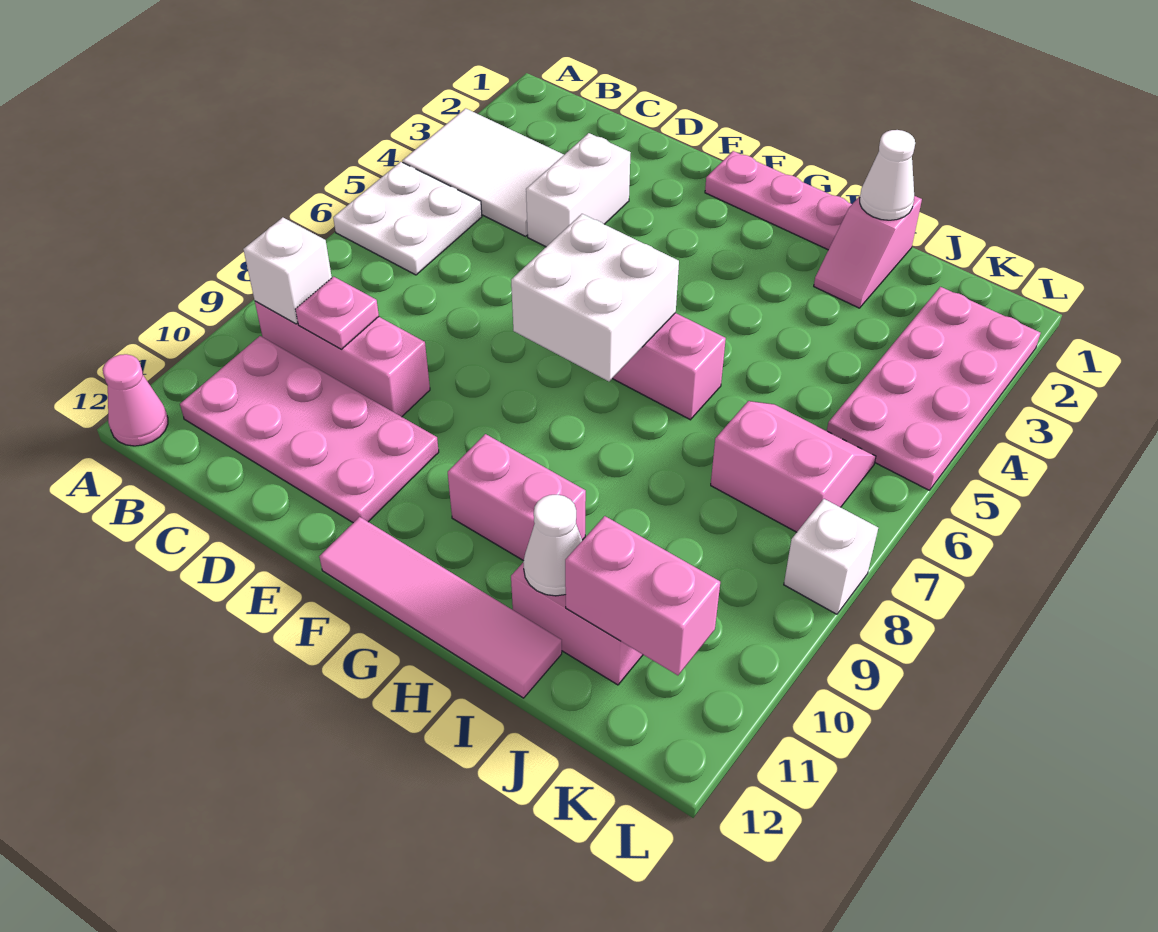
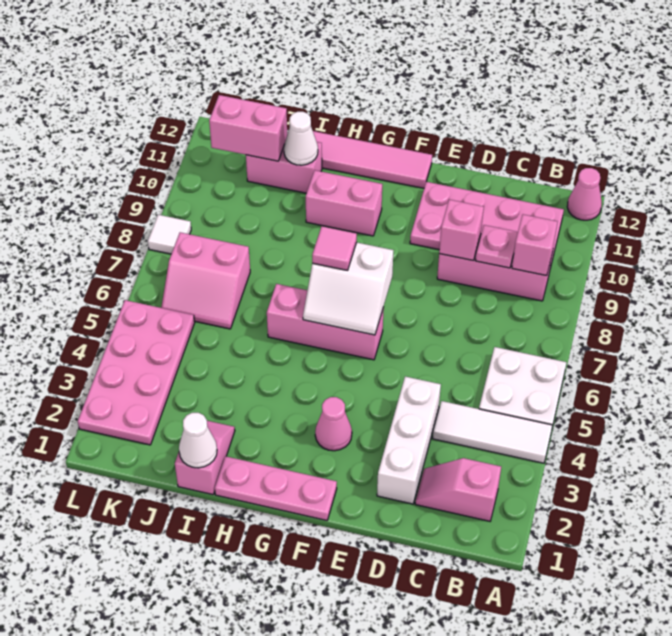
white 2x3 tile [402,108,564,236] -> white 1x3 tile [433,401,553,463]
none -> pink 1x2 slope [415,458,501,521]
white 1x1 brick [243,217,332,324] -> pink 1x1 brick [512,214,557,276]
white 1x2 brick [526,133,631,247] -> white 1x3 brick [377,377,441,504]
none -> pink 1x1 brick [439,200,484,260]
none -> pink 1x1 cone [315,397,352,451]
white 2x2 brick [511,214,679,381] -> white 2x2 slope [303,242,393,335]
none -> pink 1x1 tile [312,226,357,270]
white 1x1 brick [784,499,878,614] -> white 1x1 tile [148,215,191,254]

